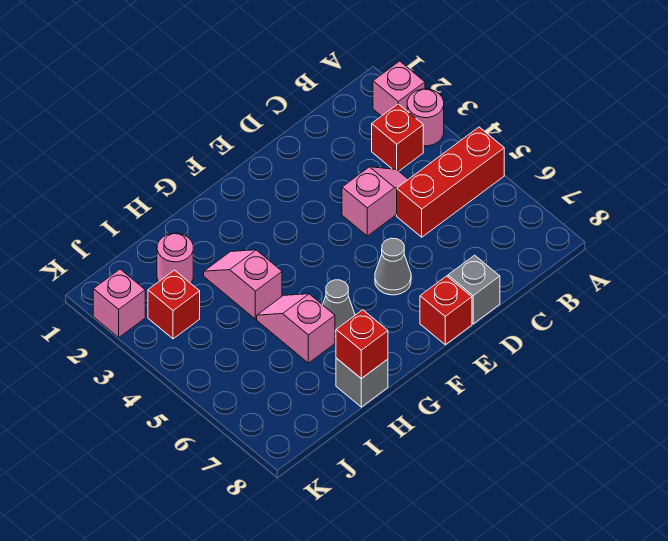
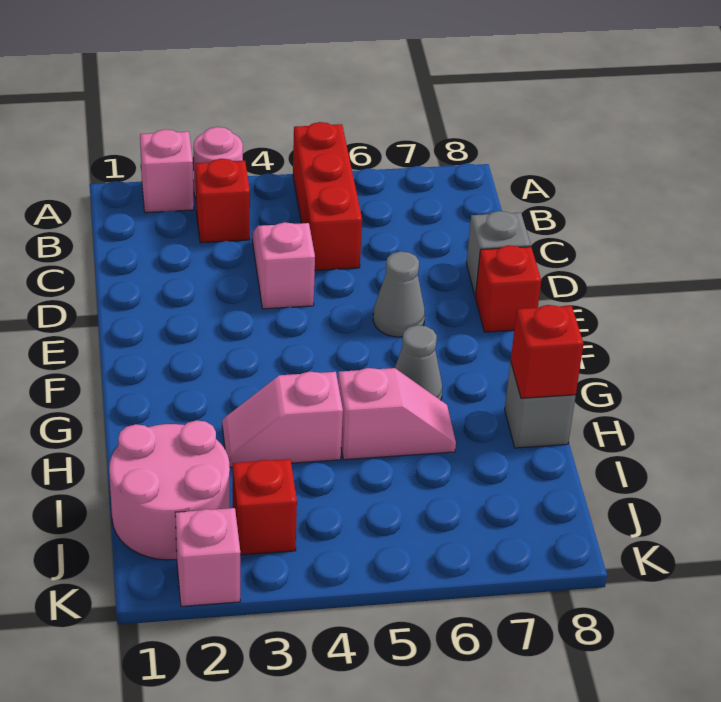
pink 1x2 slope [257,294,335,363] -> pink 1x2 slope turned to [338,368,456,460]
pink 1x1 round brick [157,233,193,283] -> pink 2x2 round brick [109,420,230,560]

